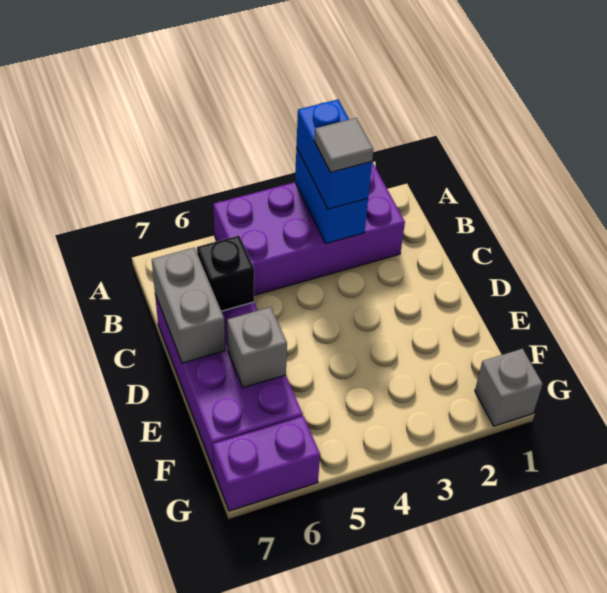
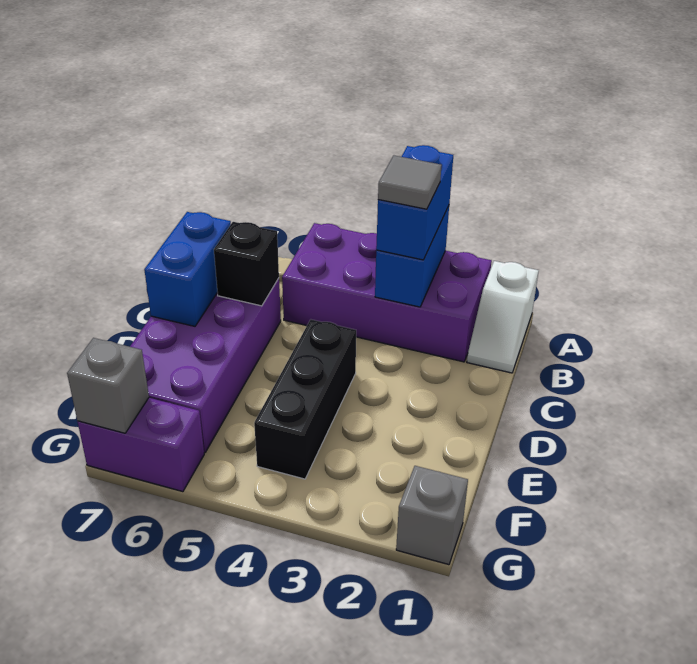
none -> white 1x2 slope [467,261,539,373]
grey 1x2 brick [152,248,225,363] -> blue 1x2 brick [144,212,231,326]
none -> black 1x3 brick [254,320,356,479]
grey 1x1 brick [227,307,287,388] -> grey 1x1 brick moved to [67,338,149,433]

